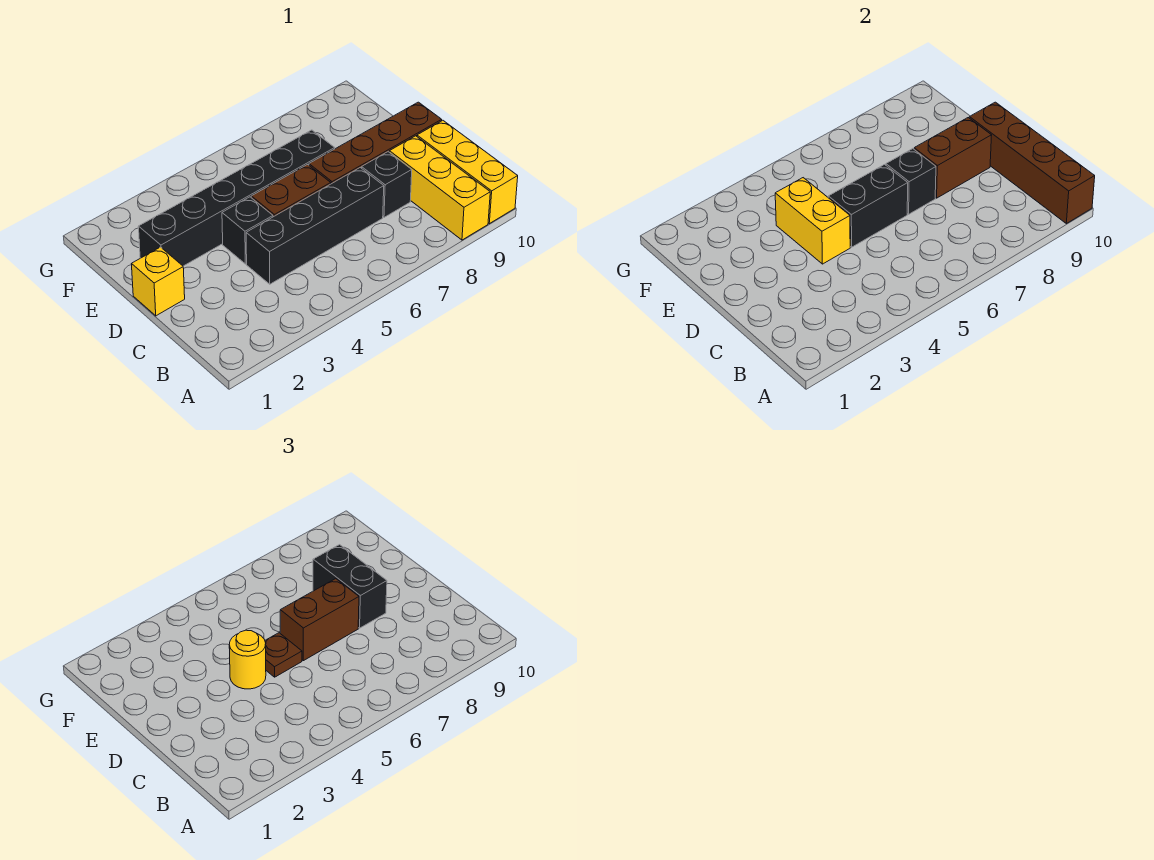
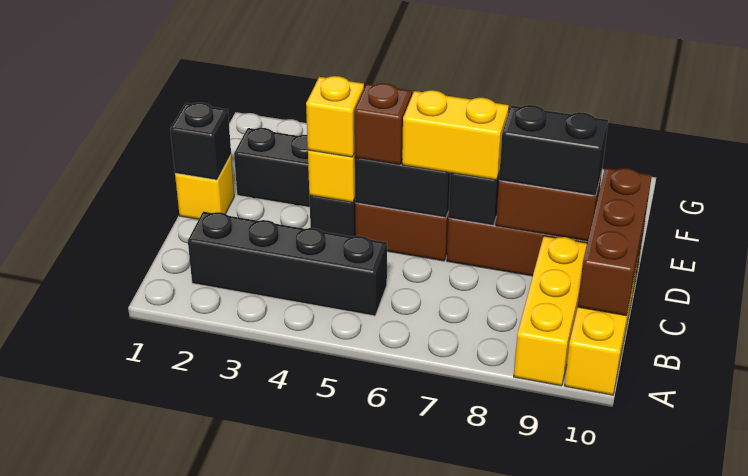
brown 1x4 brick [969,102,1095,224] -> brown 1x3 brick [578,168,652,316]
black 1x4 brick [246,168,384,284] -> black 1x4 brick moved to [188,212,387,316]
black 1x1 brick [362,152,412,217] -> black 1x1 brick moved to [170,103,231,180]
yellow 1x1 round brick [229,630,266,689] -> yellow 1x1 brick [306,76,364,157]
brown 1x1 plate [265,633,302,677] -> brown 1x1 brick [354,83,412,165]
brown 1x2 brick [280,579,359,661] -> yellow 1x2 brick [402,90,509,180]
black 1x2 brick [313,545,387,628] -> black 1x2 brick turned to [499,105,608,196]

